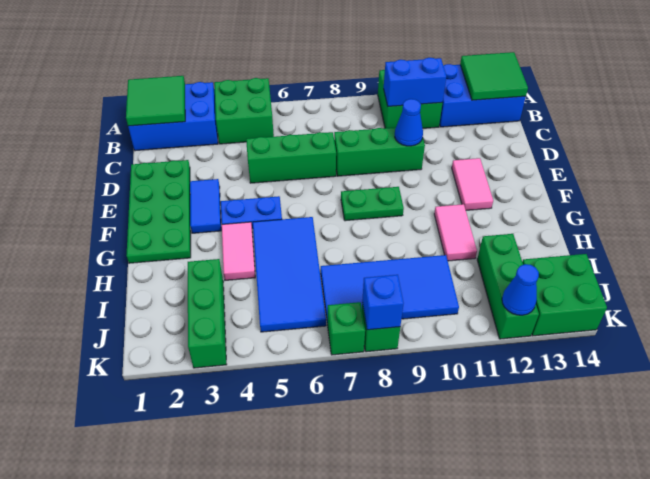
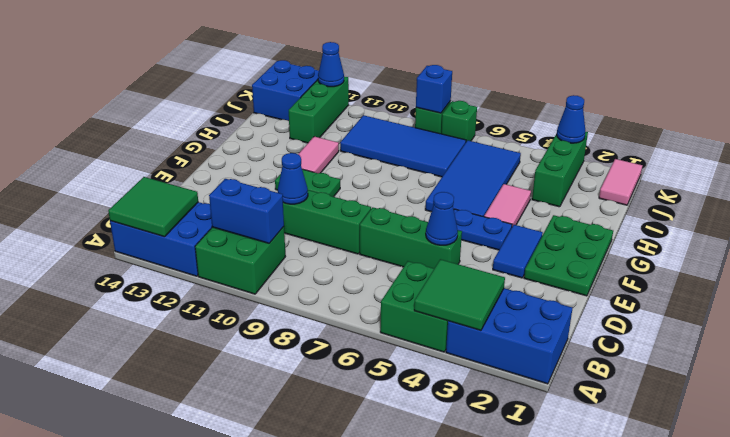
green 2x2 tile [126,76,185,126] -> green 2x2 tile moved to [414,259,505,331]
green 2x4 plate [126,160,191,263] -> green 2x3 plate [524,215,613,296]
none -> blue 1x1 cone [426,192,458,245]
pink 1x2 tile [452,158,493,210] -> pink 1x2 tile moved to [599,159,642,205]
green 1x2 plate [341,187,404,221] -> green 1x2 plate moved to [275,169,340,197]
green 2x2 brick [522,254,607,336] -> blue 2x2 brick [252,60,319,121]
none -> blue 1x1 cone [557,95,586,143]

